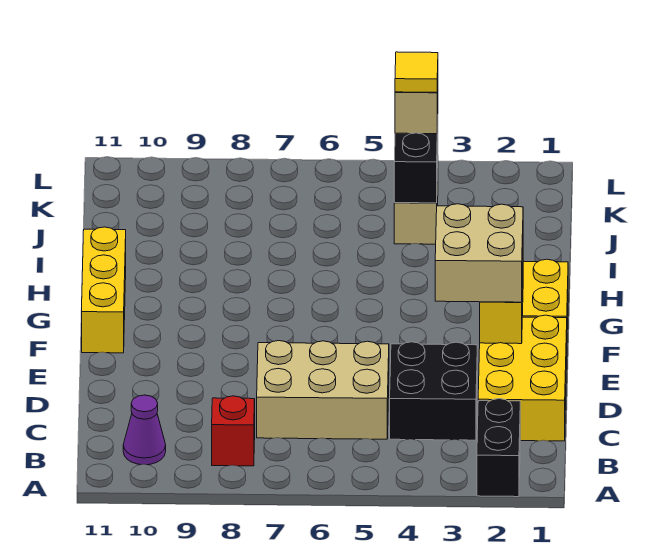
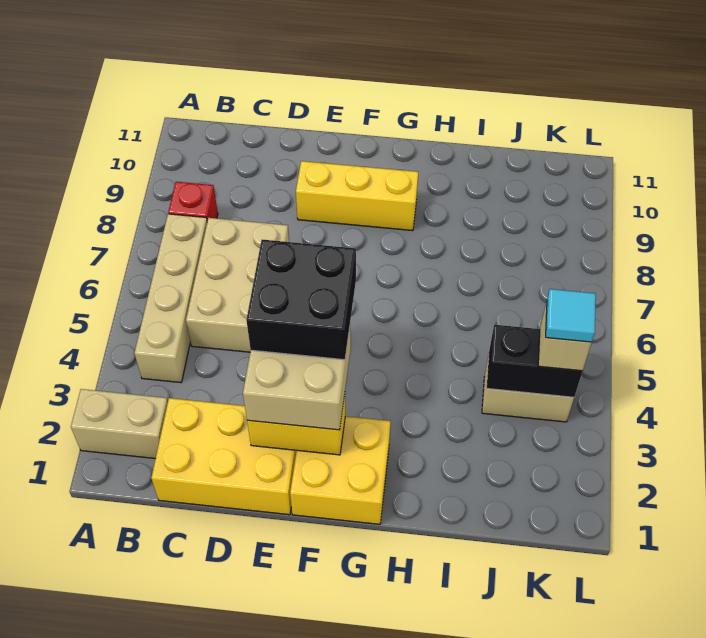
black 1x2 brick [477,399,520,497] -> tan 1x2 brick [71,389,168,459]
none -> tan 1x4 brick [134,214,207,383]
purple 1x1 cone [123,395,166,465] -> none
black 2x2 brick [390,342,477,440] -> black 2x2 brick moved to [246,240,356,360]
yellow 1x3 brick [82,227,126,353] -> yellow 1x3 brick moved to [296,161,418,231]
yellow 1x1 tile [395,52,438,92] -> cyan 1x1 tile [546,289,596,342]

